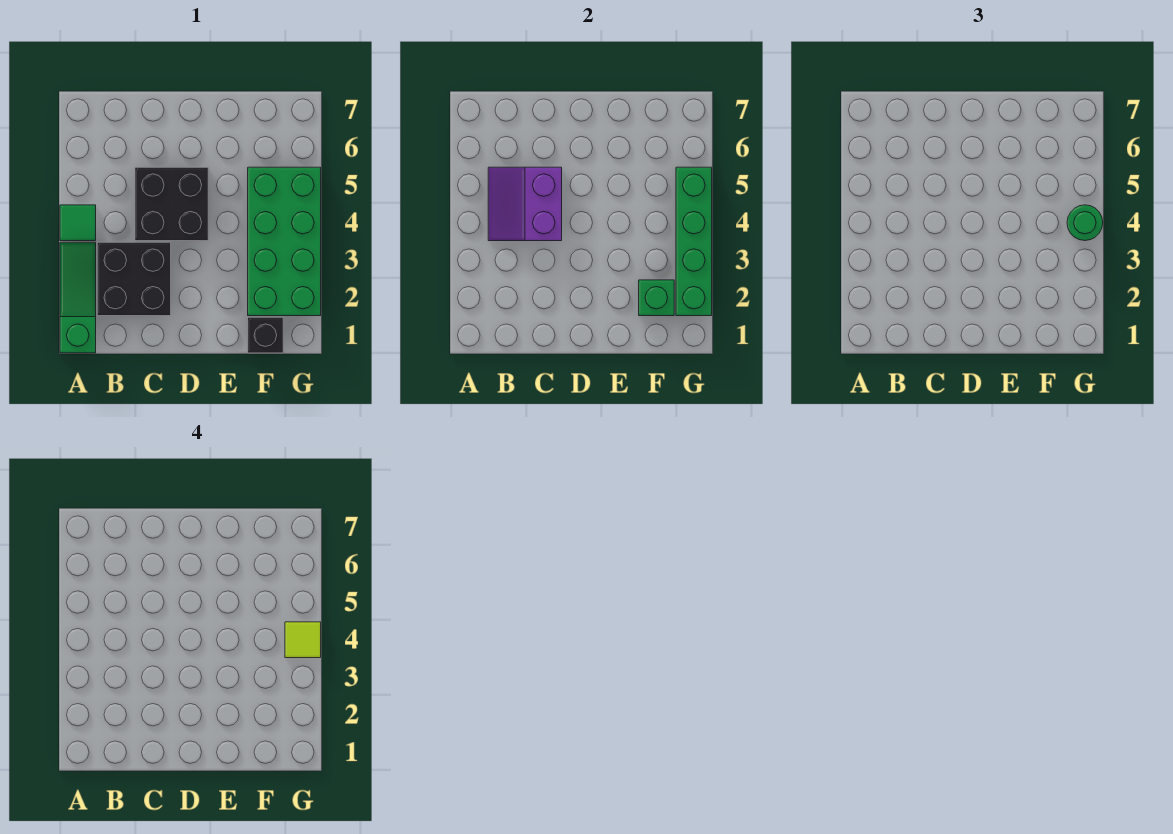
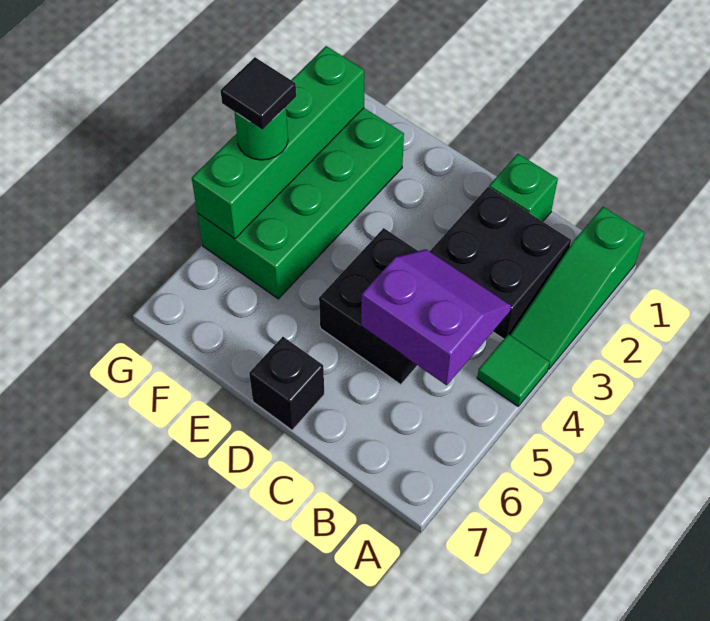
purple 2x2 slope [488,167,562,241] -> purple 2x2 slope turned to [361,249,511,385]
black 1x1 brick [248,317,283,353] -> black 1x1 brick moved to [249,337,324,430]
green 1x1 brick [639,280,674,316] -> green 1x1 brick moved to [489,154,558,221]
lime 1x1 tile [285,622,321,658] -> black 1x1 tile [220,57,296,130]

